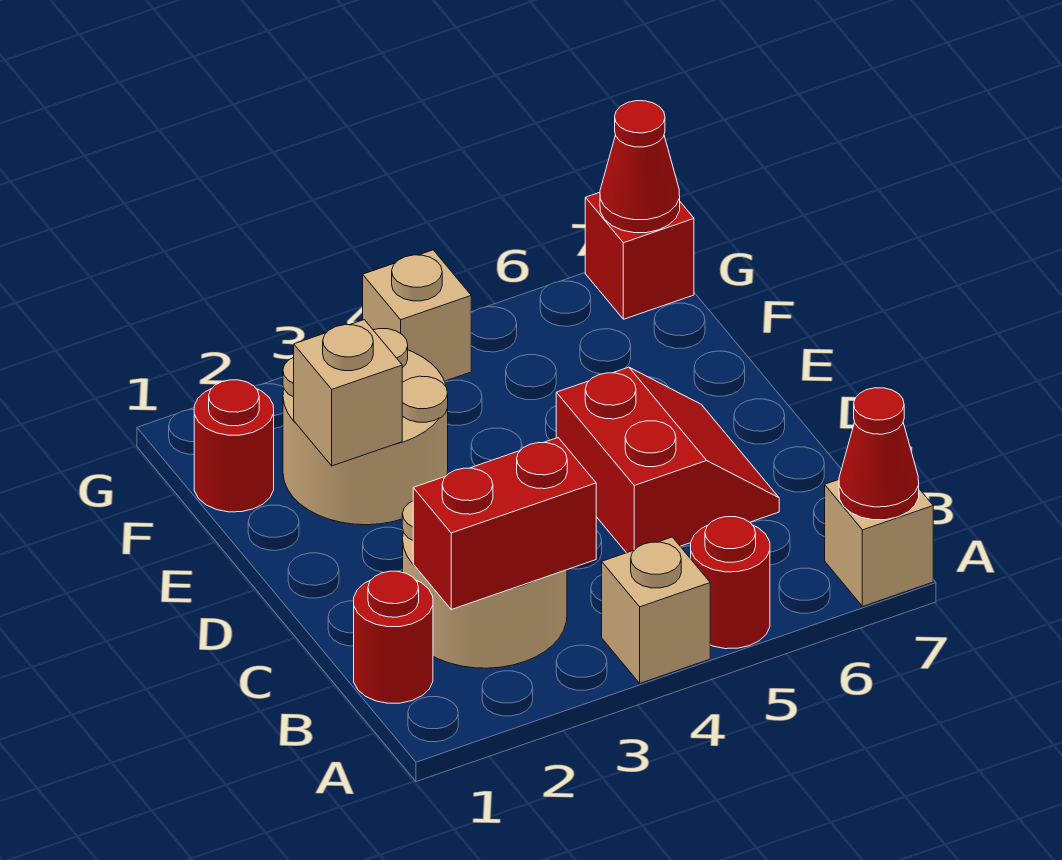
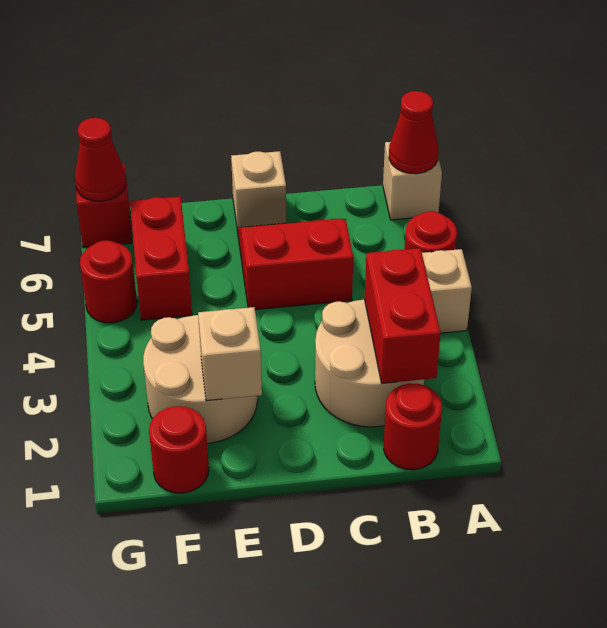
none -> red 1x2 brick [130,197,192,320]
tan 1x1 brick [363,250,471,381] -> tan 1x1 brick moved to [231,151,286,231]
none -> red 1x1 round brick [80,240,137,323]

